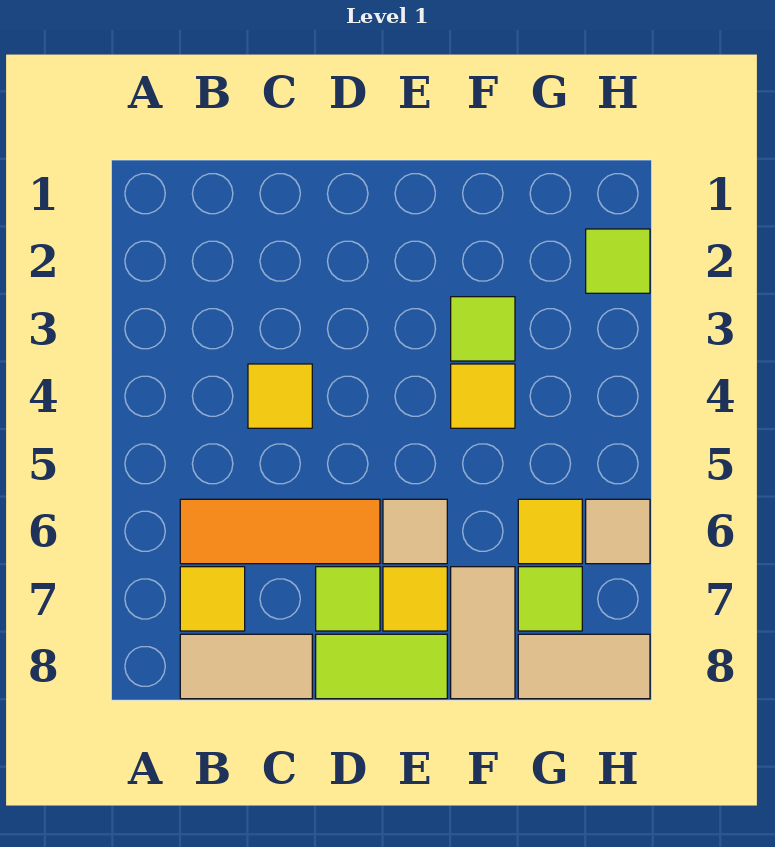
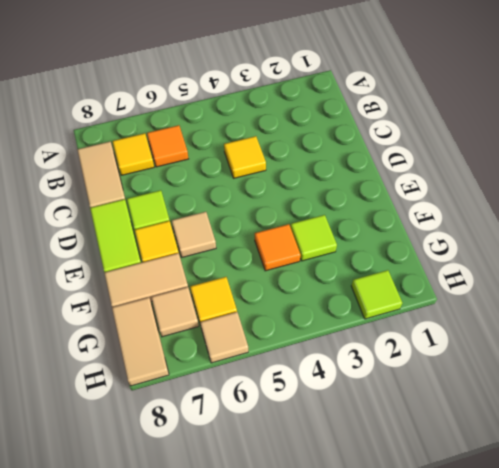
orange 1x3 tile [180,499,380,564] -> orange 1x1 tile [147,125,188,167]
yellow 1x1 tile [451,364,515,428] -> orange 1x1 tile [255,224,301,271]
lime 1x1 tile [518,567,582,631] -> tan 1x1 tile [151,287,199,337]

